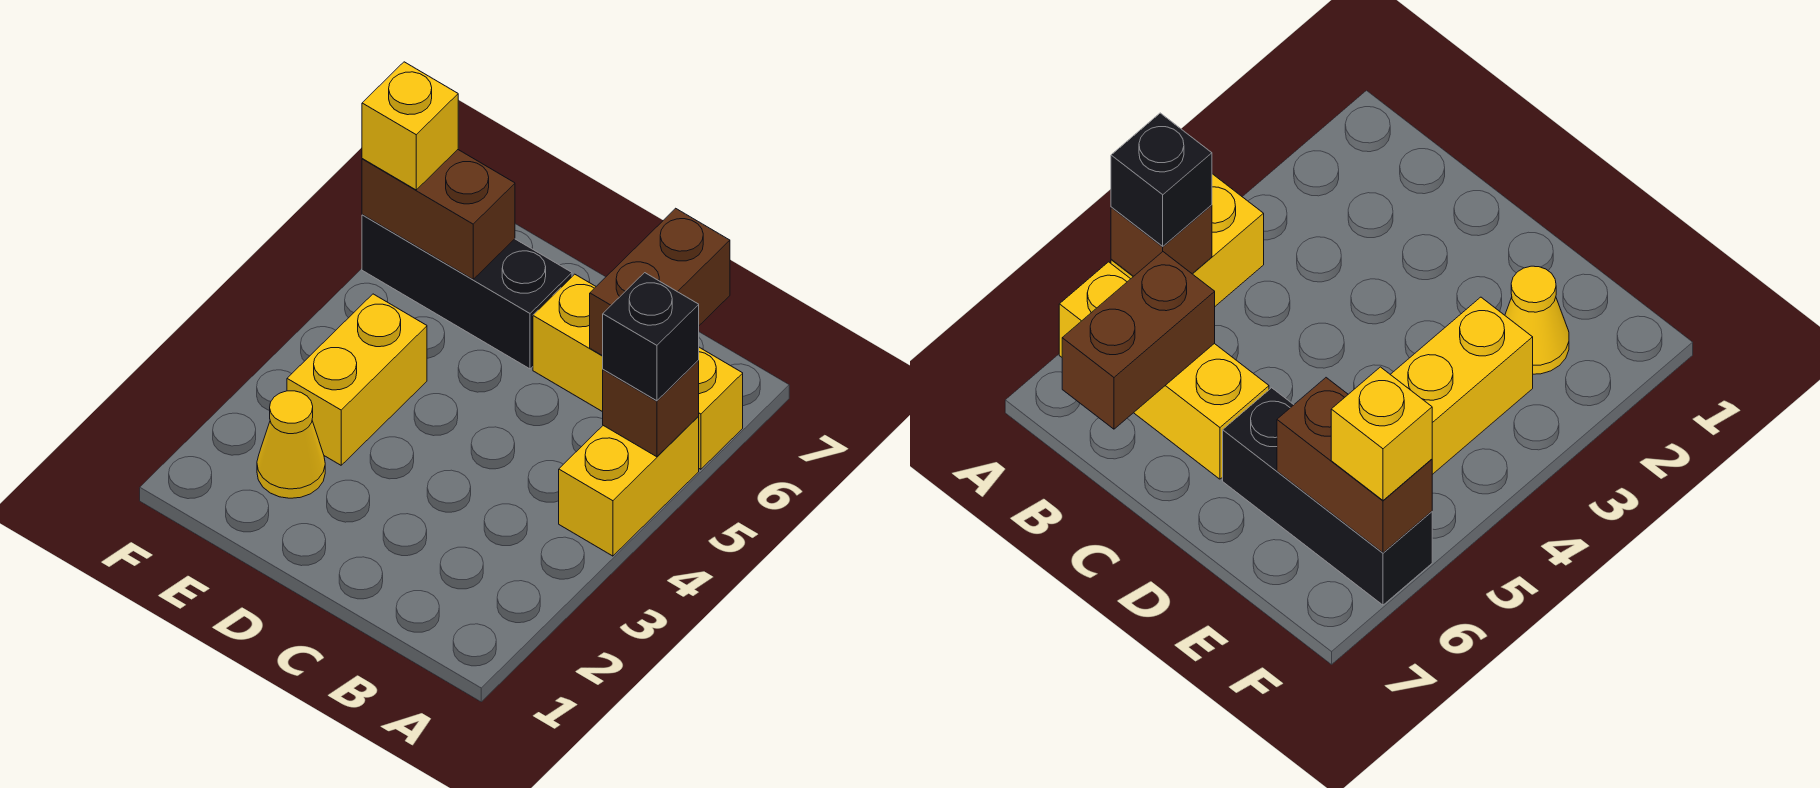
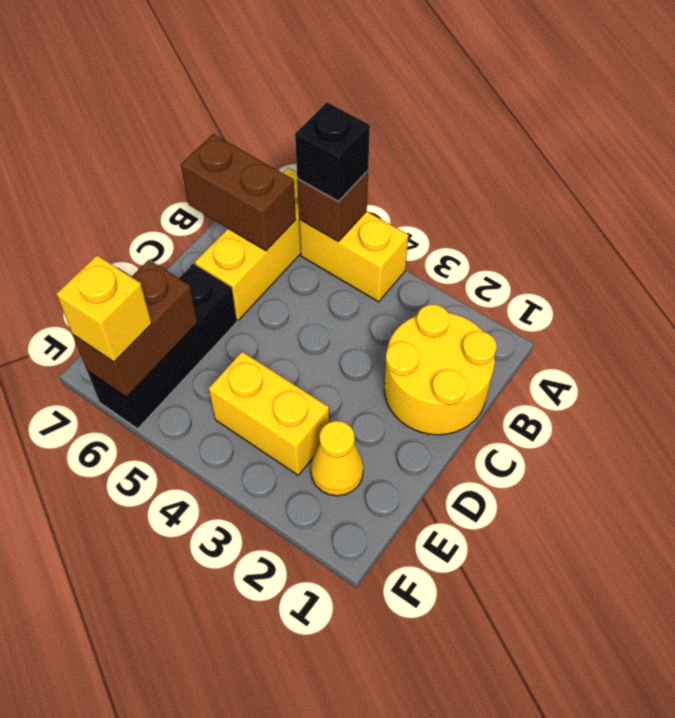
none -> yellow 2x2 round brick [384,304,497,435]

